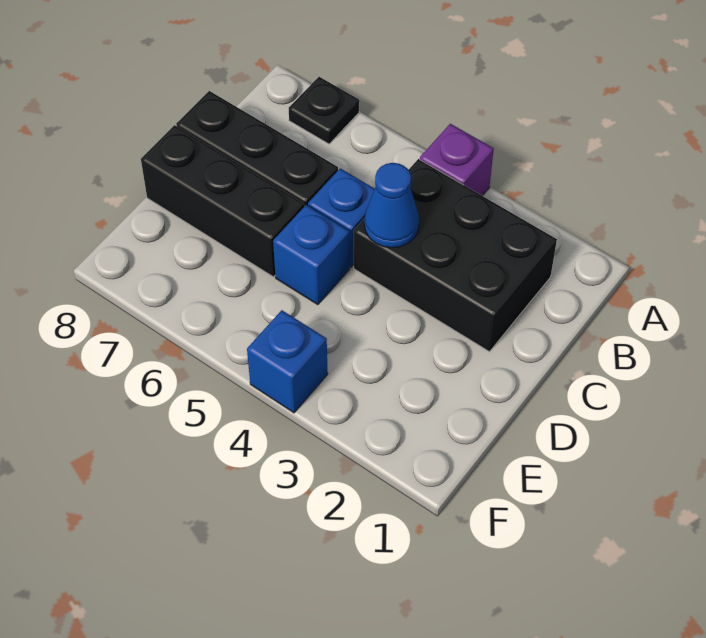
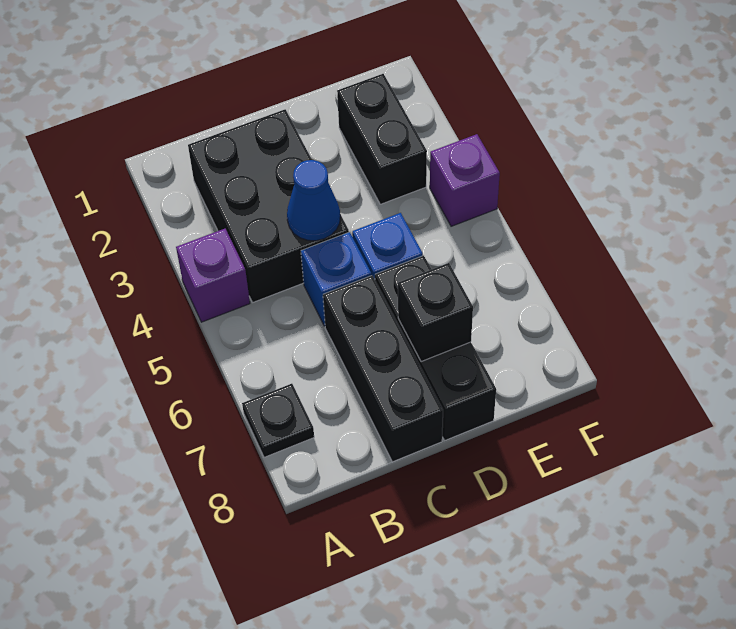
none -> black 1x1 brick [398,263,473,362]
none -> black 1x2 brick [337,74,427,204]
blue 1x1 brick [247,310,328,413] -> purple 1x1 brick [430,134,500,226]

